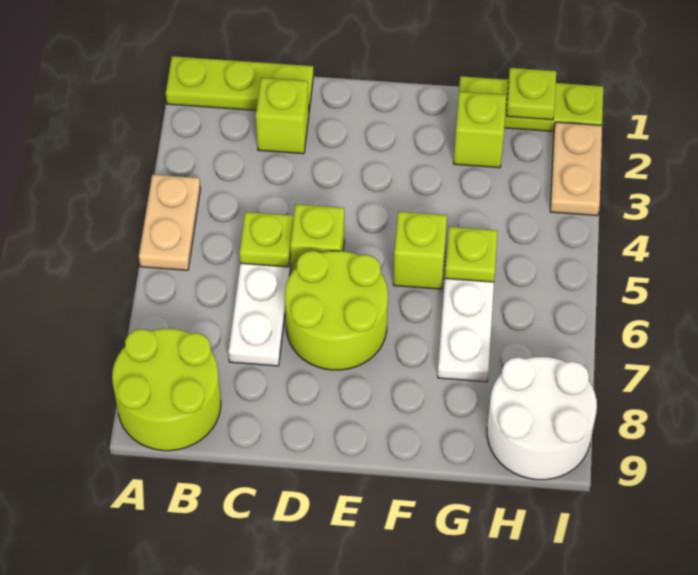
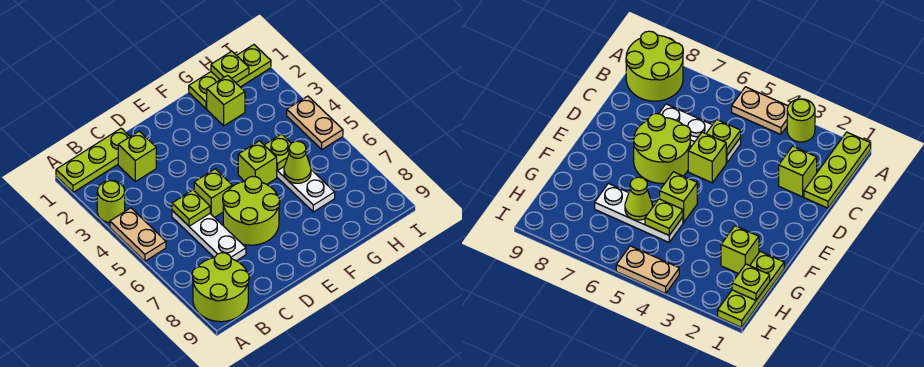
none -> lime 1x1 round brick [97,181,125,223]
none -> lime 1x1 cone [284,141,311,183]
white 2x2 round brick [487,357,597,480] -> none
tan 1x2 plate [550,122,602,216] -> tan 1x2 plate moved to [287,96,343,149]

